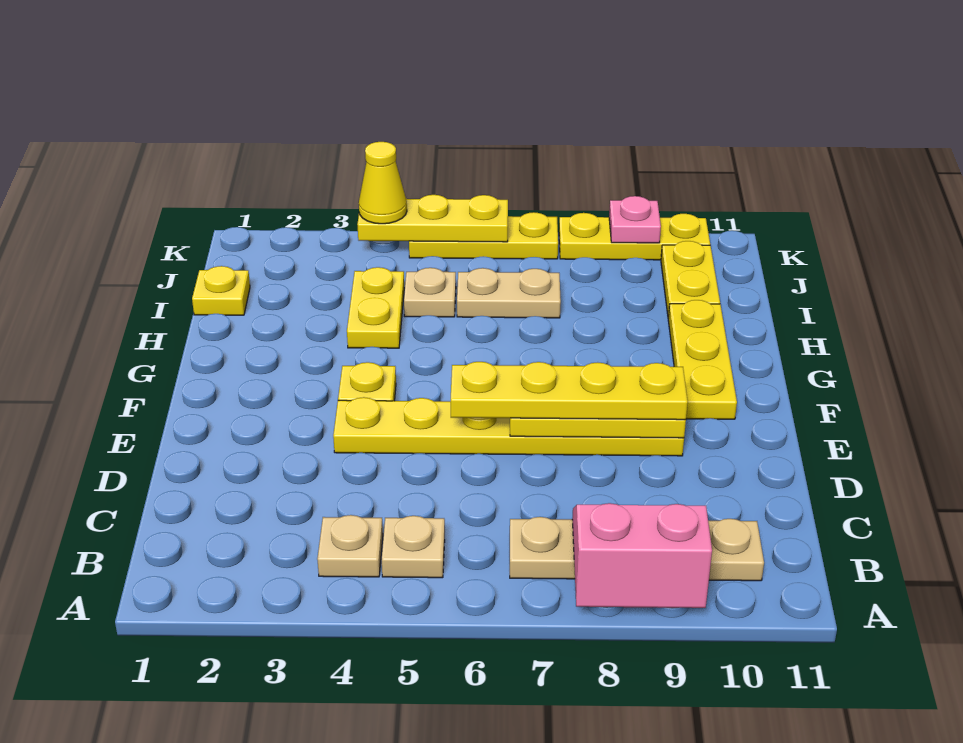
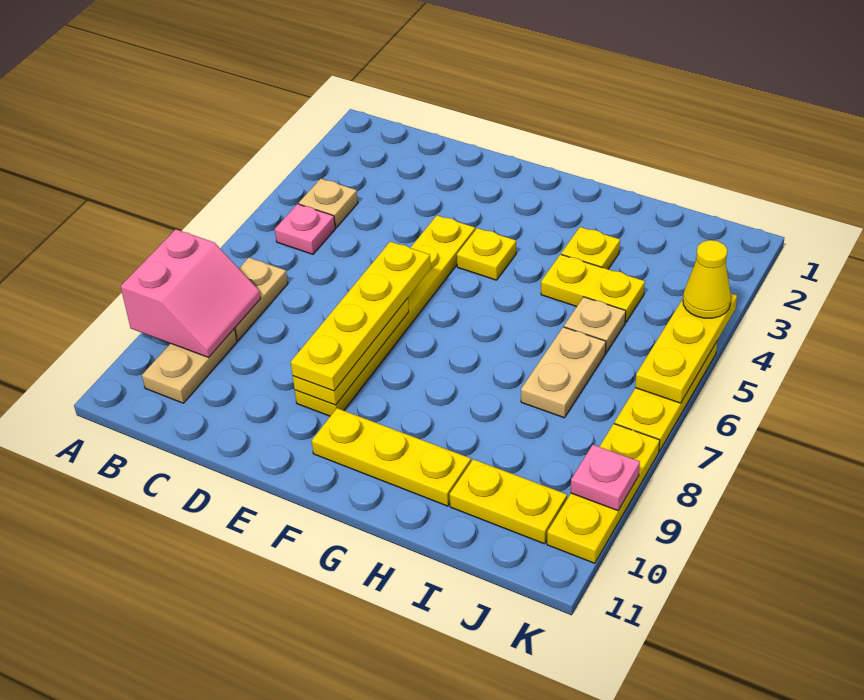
tan 1x1 plate [382,516,445,578] -> pink 1x1 plate [275,204,335,254]
yellow 1x1 plate [192,266,250,315] -> yellow 1x1 plate moved to [561,227,620,269]

